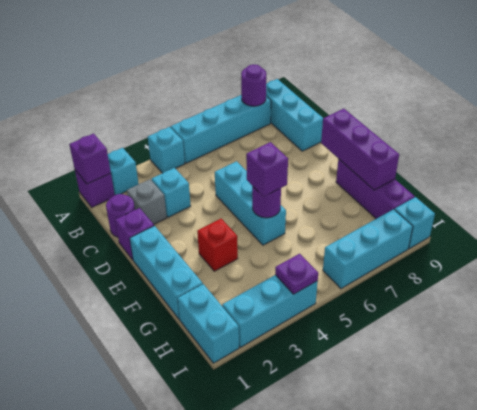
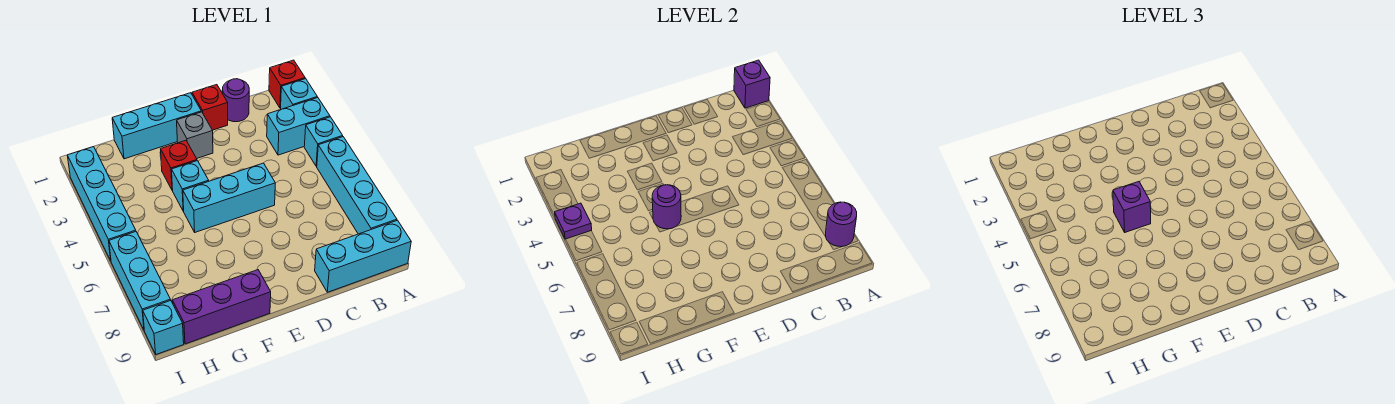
purple 1x1 brick [75,170,115,207] -> red 1x1 brick [269,60,305,108]
grey 1x1 brick [127,179,167,224] -> grey 1x1 brick moved to [177,112,213,159]
cyan 1x1 brick [152,168,191,217] -> cyan 1x1 brick moved to [172,161,209,211]
purple 1x1 brick [115,208,154,260] -> red 1x1 brick [192,85,228,130]
purple 1x3 brick [321,109,399,190] -> none
cyan 1x2 brick [177,284,239,363] -> cyan 1x2 brick moved to [267,97,330,155]
cyan 1x3 brick [222,275,318,347] -> cyan 1x4 brick [67,147,136,261]

